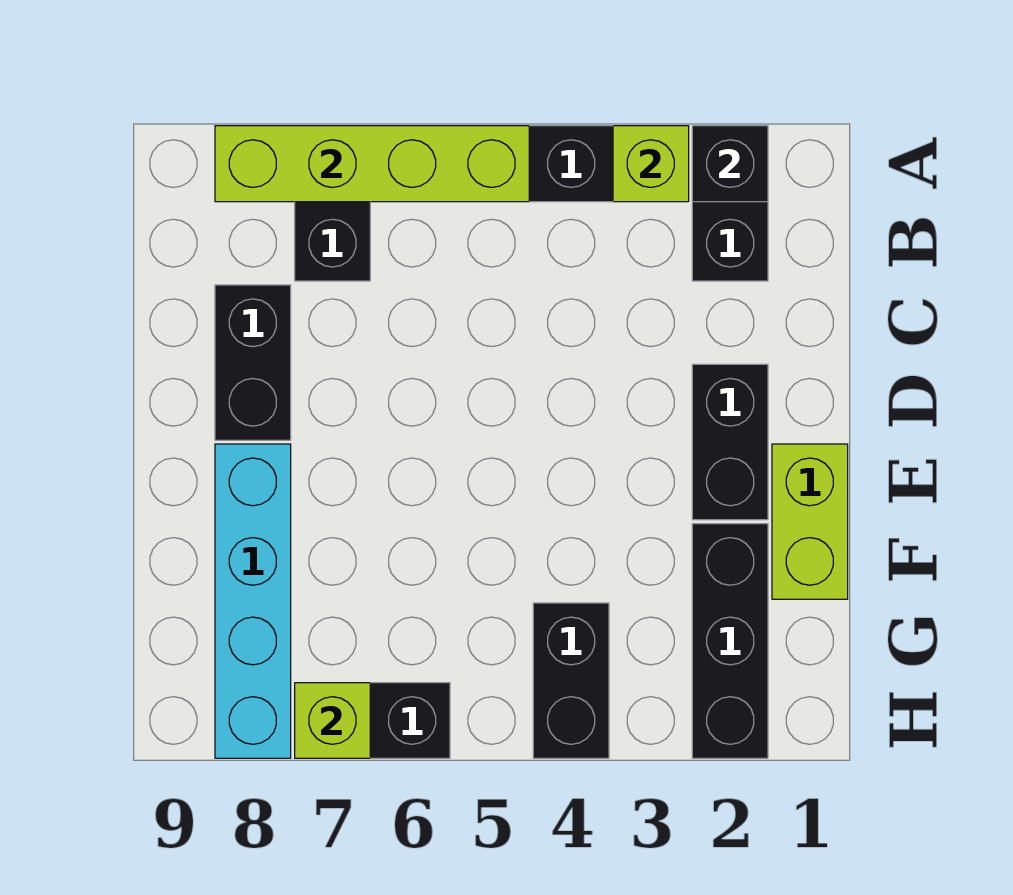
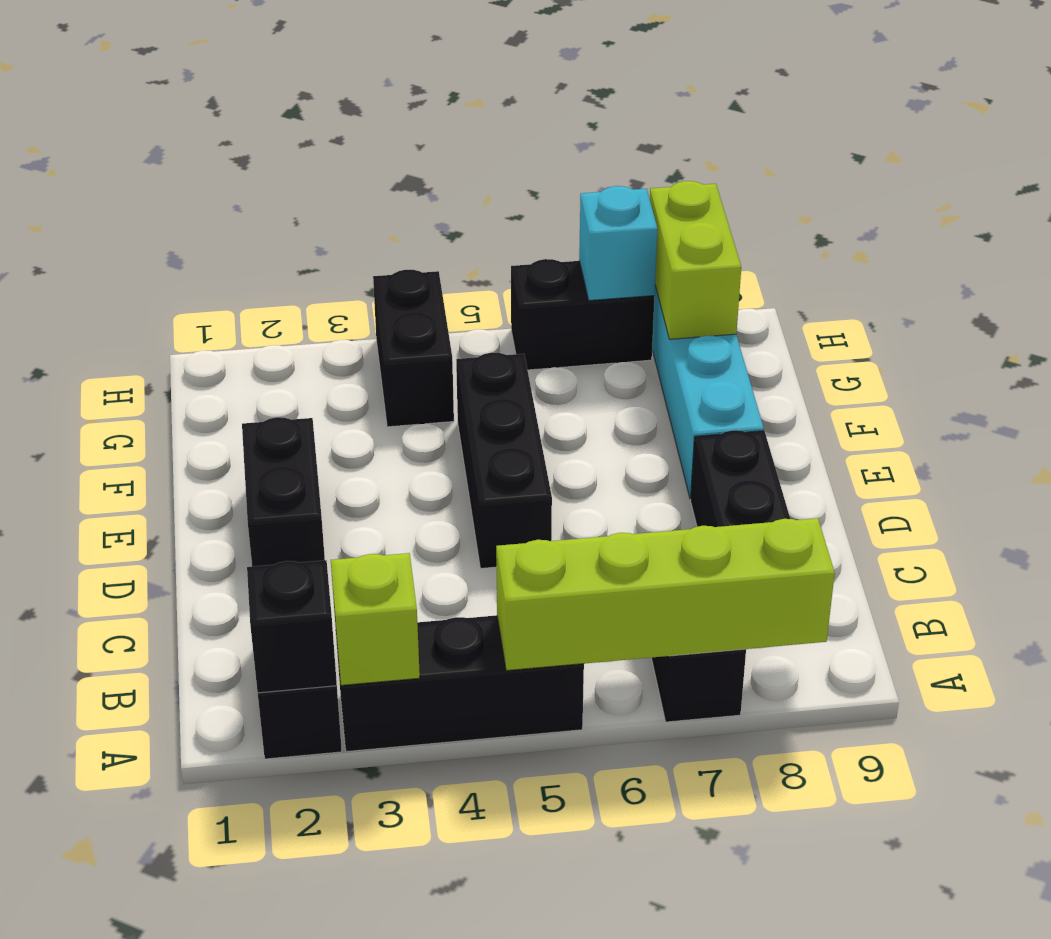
lime 1x2 brick [772,444,848,599] -> lime 1x2 brick moved to [650,181,741,339]
black 1x3 brick [692,524,768,758] -> black 1x3 brick moved to [456,353,552,568]
lime 1x1 brick [295,683,370,758] -> cyan 1x1 brick [579,186,657,301]

